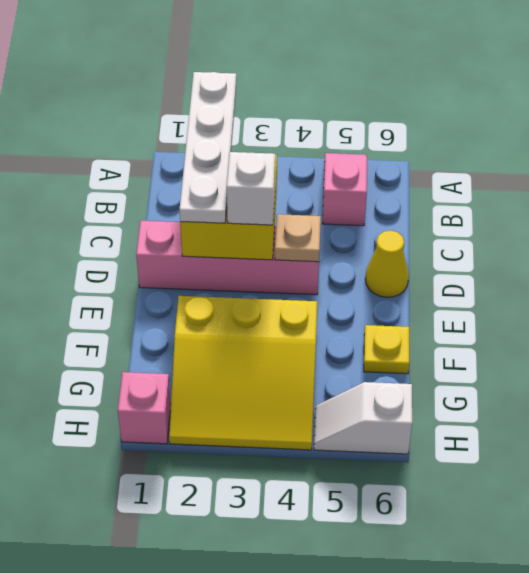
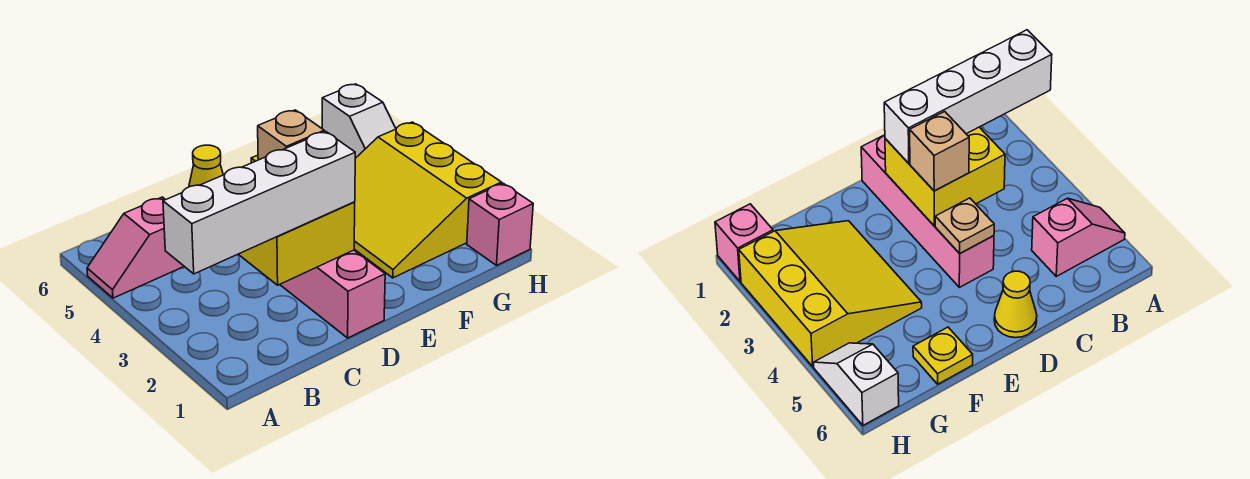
white 1x4 plate [179,72,236,223] -> white 1x4 brick [163,131,355,274]
white 1x1 brick [227,152,275,225] -> tan 1x1 brick [258,110,324,160]
yellow 3x3 slope [169,296,317,450] -> yellow 3x3 slope turned to [354,122,501,278]

